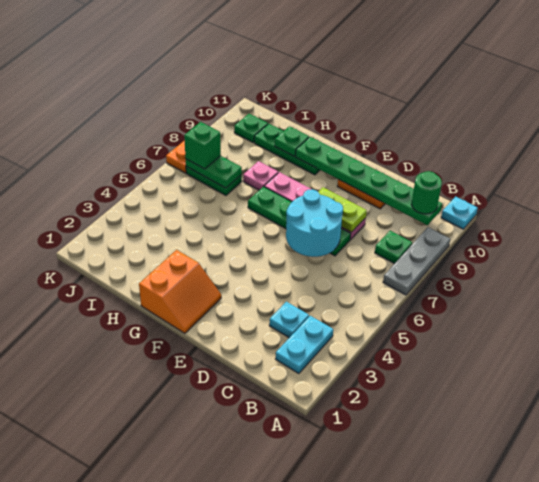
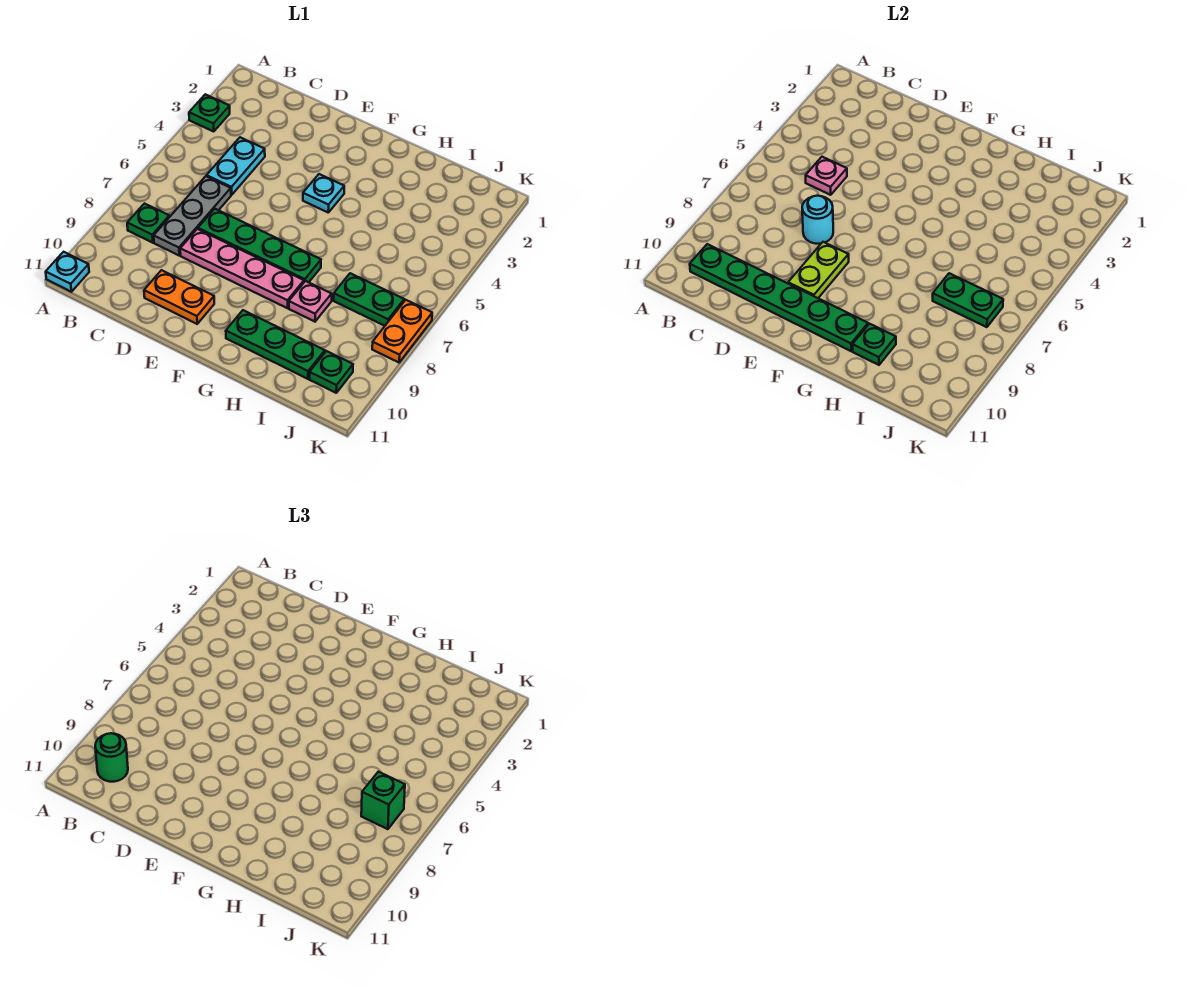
none -> green 1x1 plate [189,94,230,131]
grey 1x3 plate [383,227,450,295] -> grey 1x3 plate moved to [154,176,231,255]
cyan 1x2 plate [276,316,333,374] -> cyan 1x2 plate moved to [207,137,265,195]
cyan 1x1 plate [269,302,309,338] -> cyan 1x1 plate moved to [303,174,344,212]
none -> pink 1x1 plate [806,157,847,195]
cyan 2x2 round brick [286,189,343,257] -> cyan 1x1 round brick [802,196,833,244]
lime 1x2 plate [318,187,367,232] -> lime 1x2 plate turned to [788,242,849,298]
orange 2x2 slope [139,250,221,333] -> none

